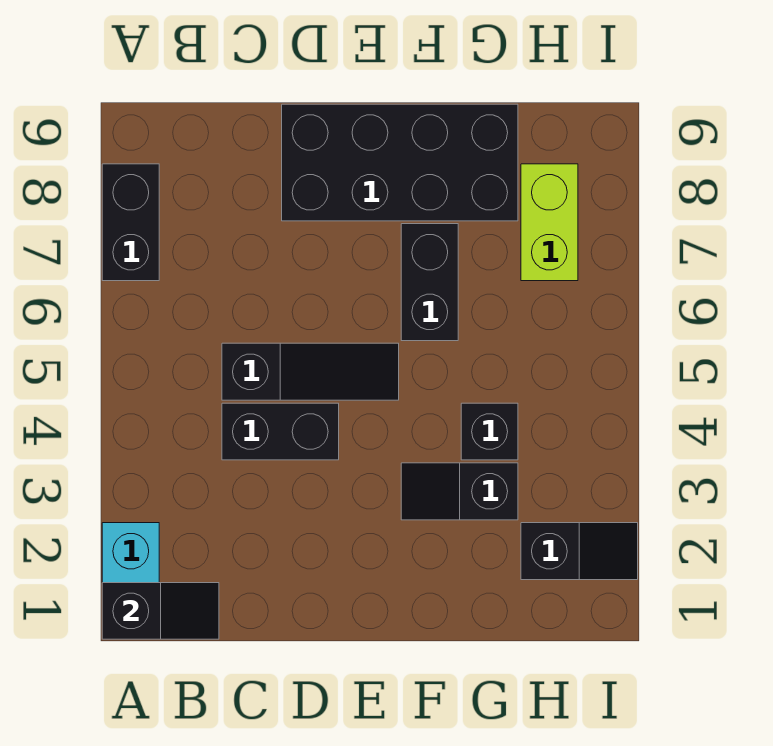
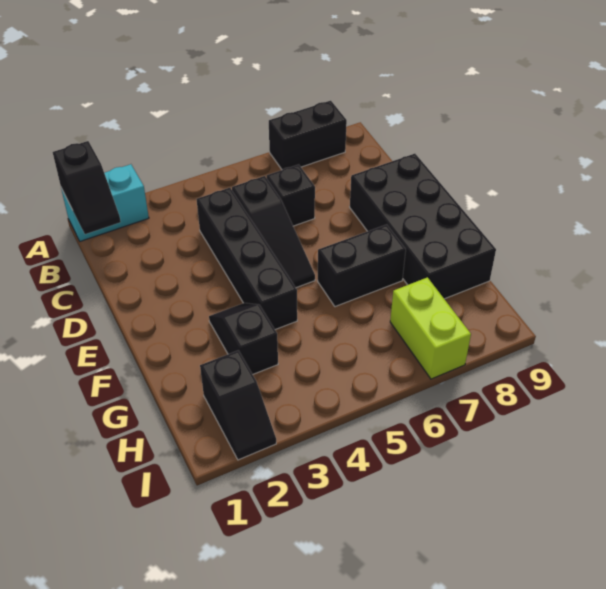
black 1x2 brick [222,403,339,460] -> black 1x4 brick [197,188,297,330]
black 1x1 brick [461,403,518,460] -> black 1x1 brick moved to [267,165,315,226]
lime 1x2 brick [521,164,578,281] -> lime 1x2 brick turned to [390,277,471,379]

